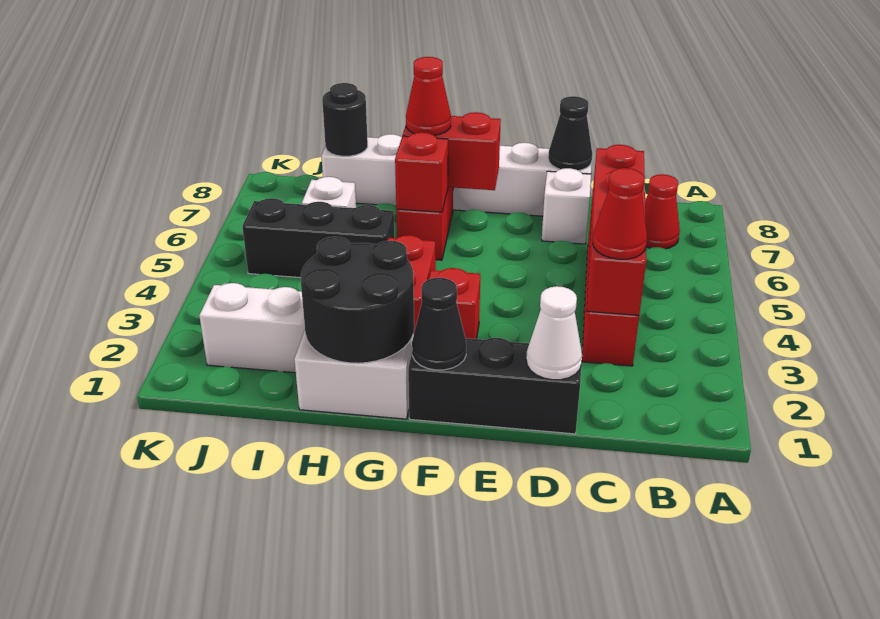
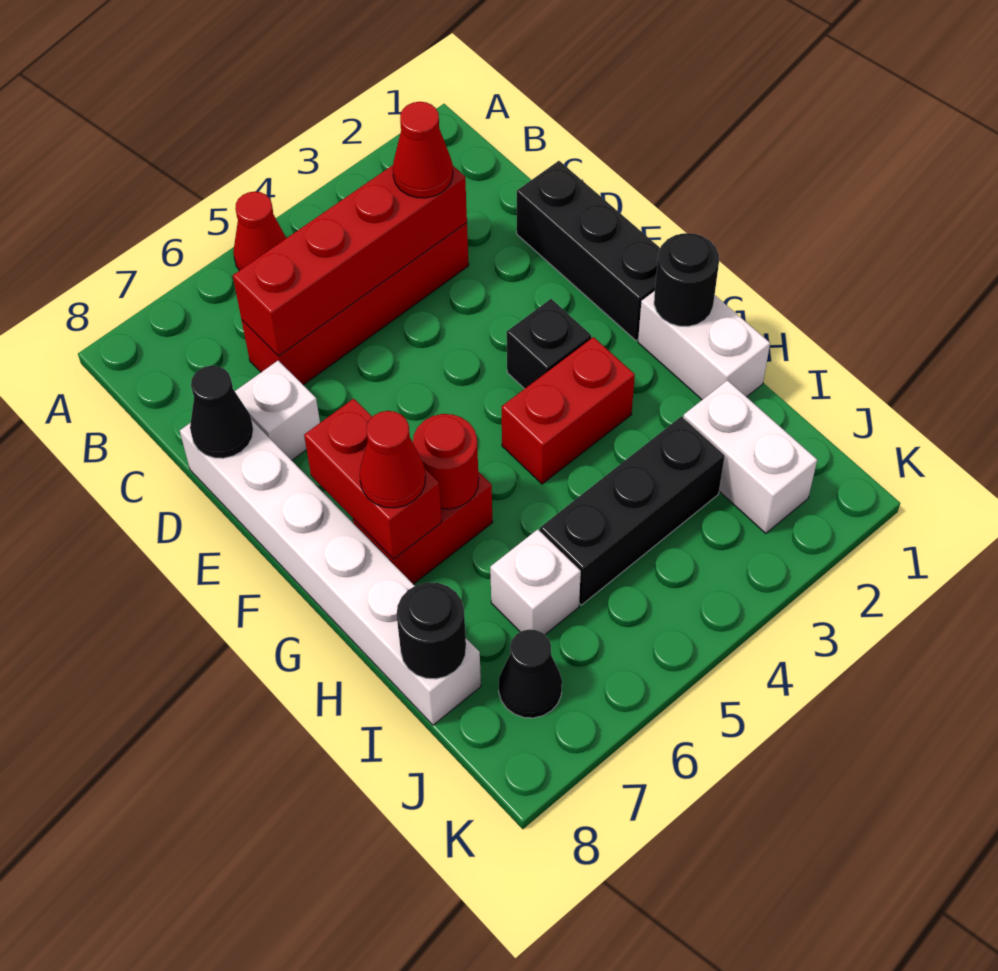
red 1x1 cone [645,174,680,249] -> red 1x1 cone moved to [233,192,286,271]
white 1x1 cone [526,286,582,380] -> none
black 1x1 cone [412,278,466,370] -> black 1x1 cone moved to [499,629,562,718]
red 1x1 brick [429,268,480,339] -> black 1x1 brick [507,299,591,389]
black 2x2 round brick [301,237,414,363] -> black 1x1 round brick [654,233,719,327]
red 1x1 brick [395,132,448,212] -> red 1x1 round brick [413,414,479,509]
black 1x3 brick [242,198,394,278] -> black 1x3 brick turned to [540,416,725,605]

